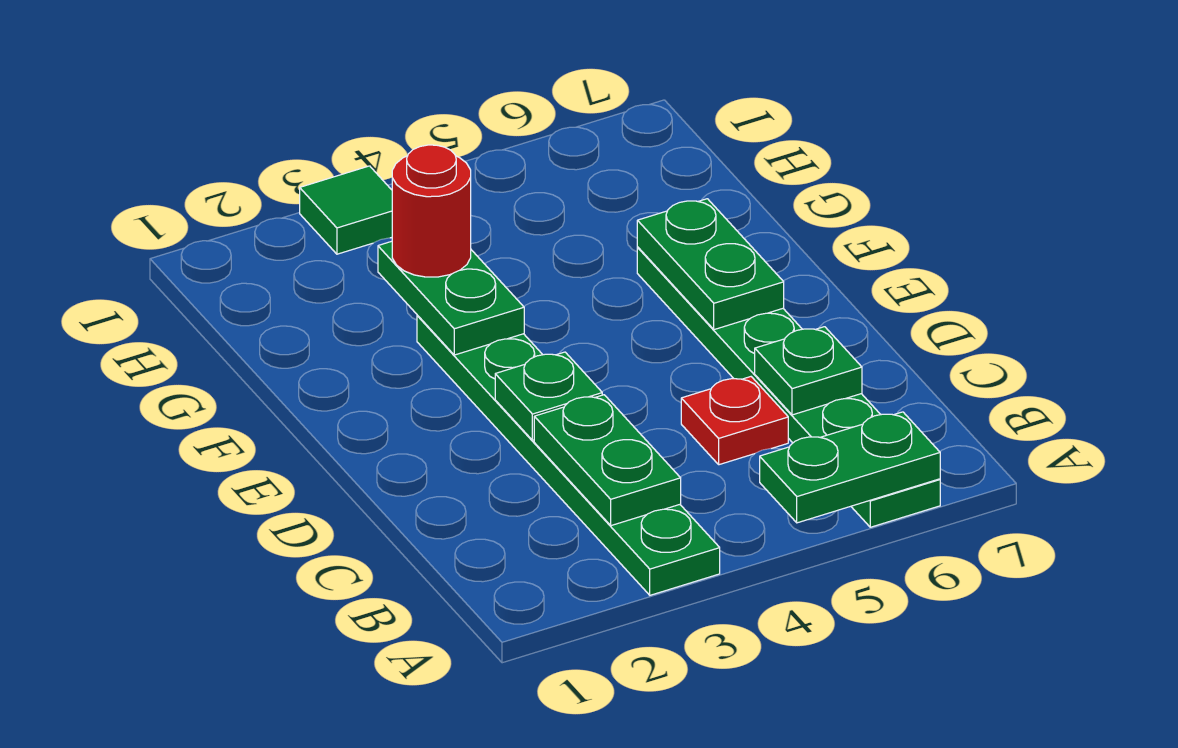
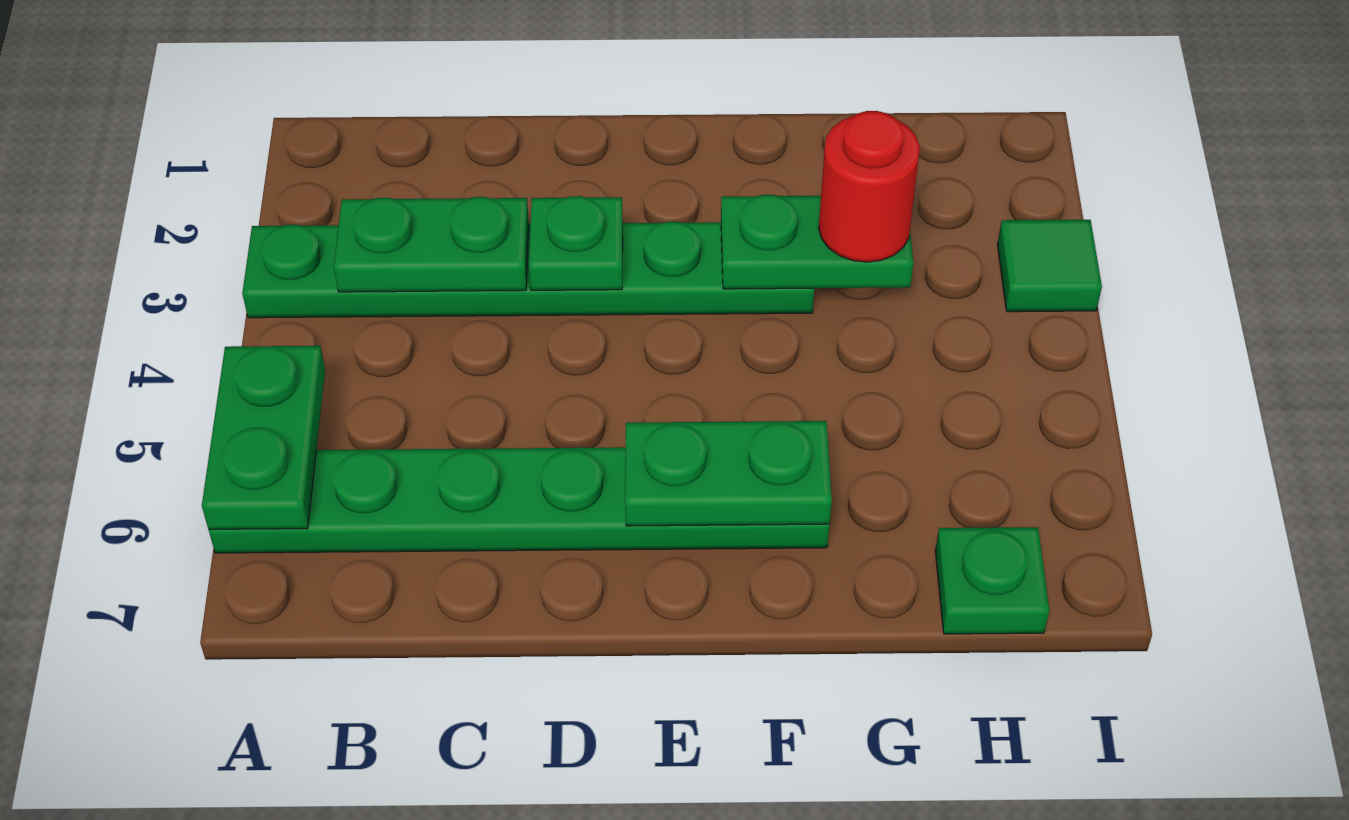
red 1x1 plate [681,377,788,465] -> none
green 1x1 plate [755,327,862,415] -> green 1x1 plate moved to [935,527,1049,634]

